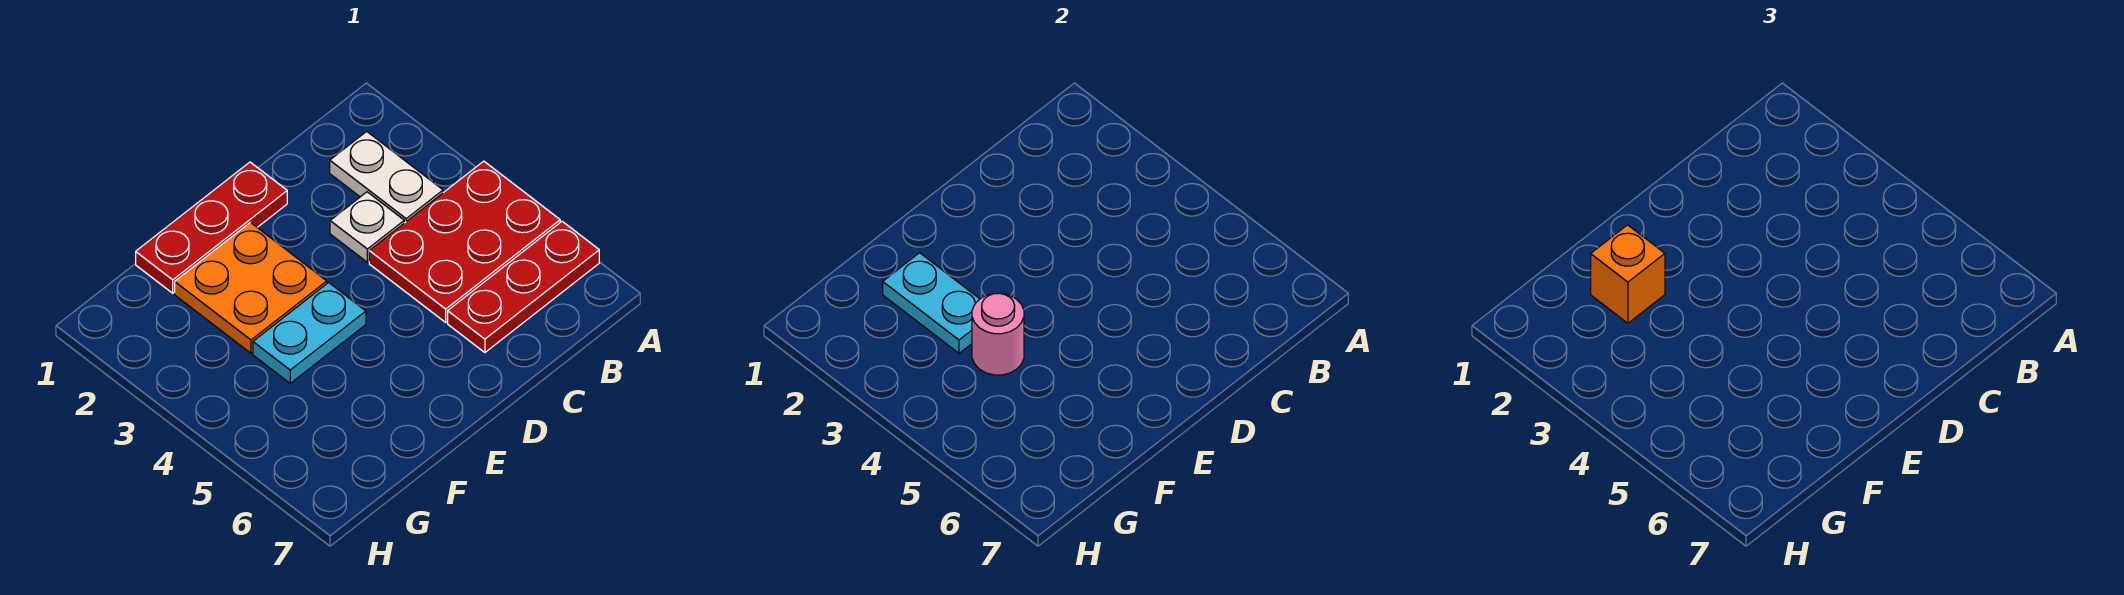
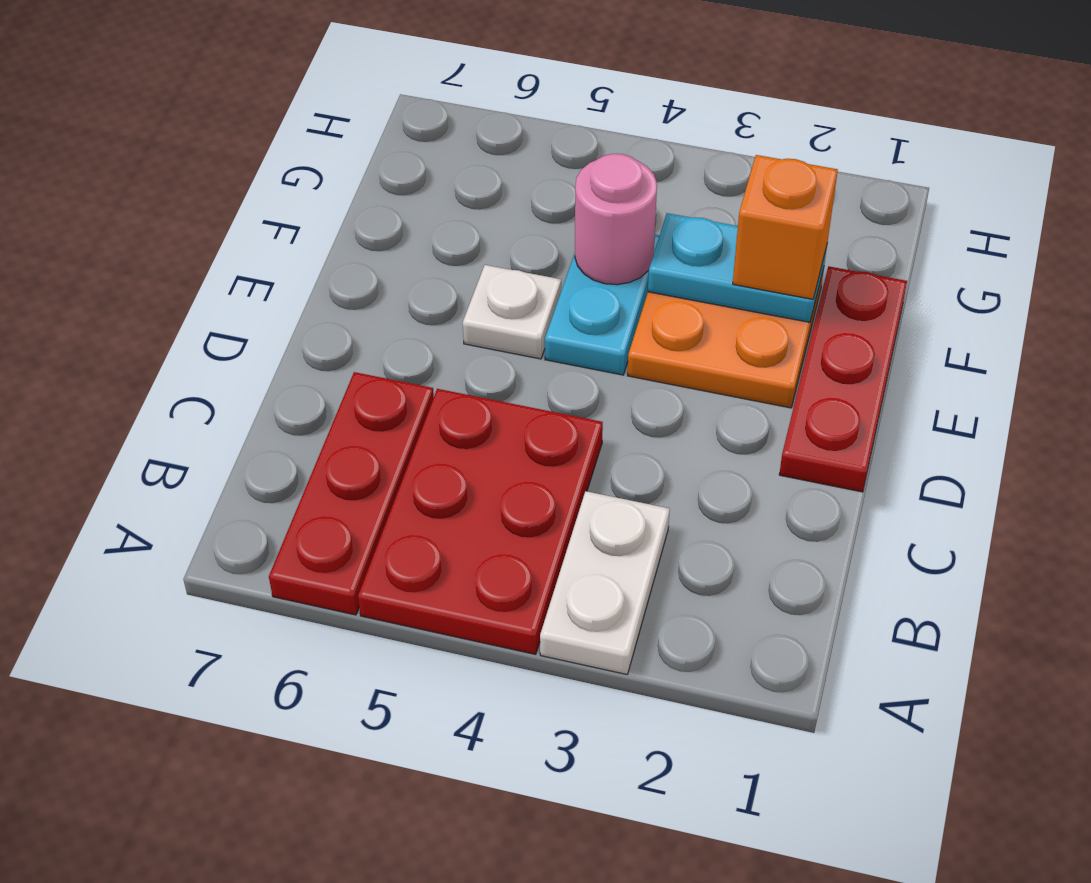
white 1x2 plate [330,131,443,223] -> white 1x2 plate turned to [540,491,670,674]
white 1x1 plate [330,192,404,262] -> white 1x1 plate moved to [463,265,561,359]

